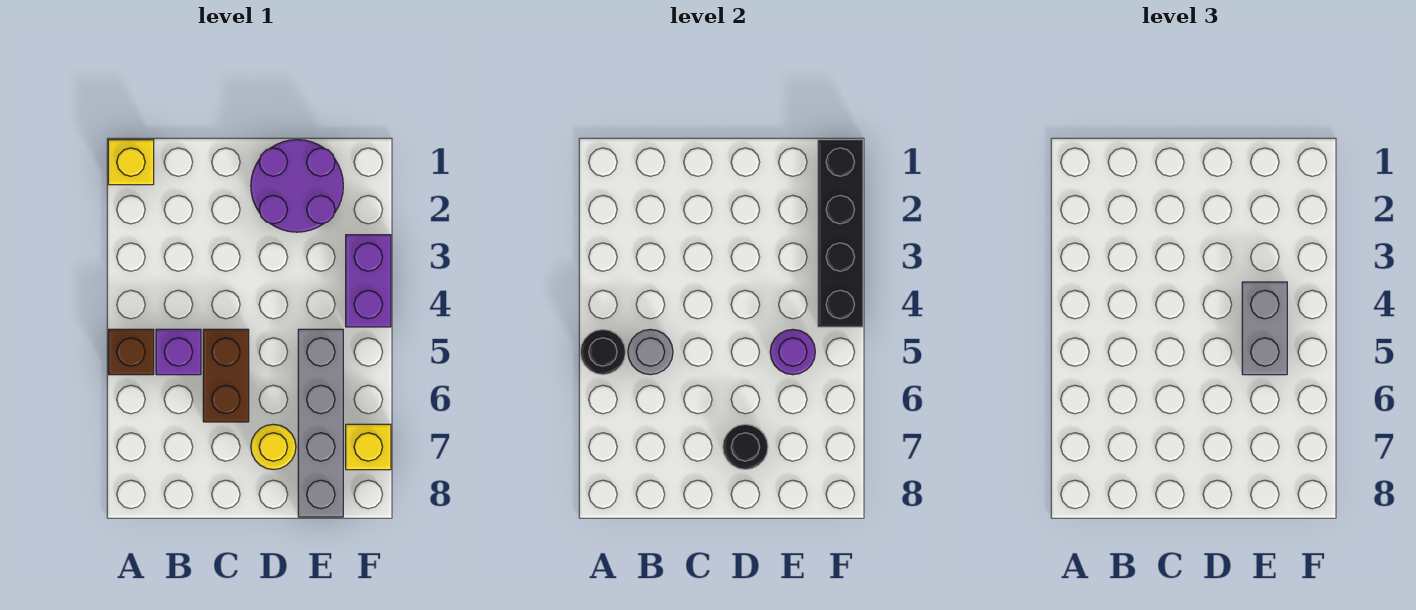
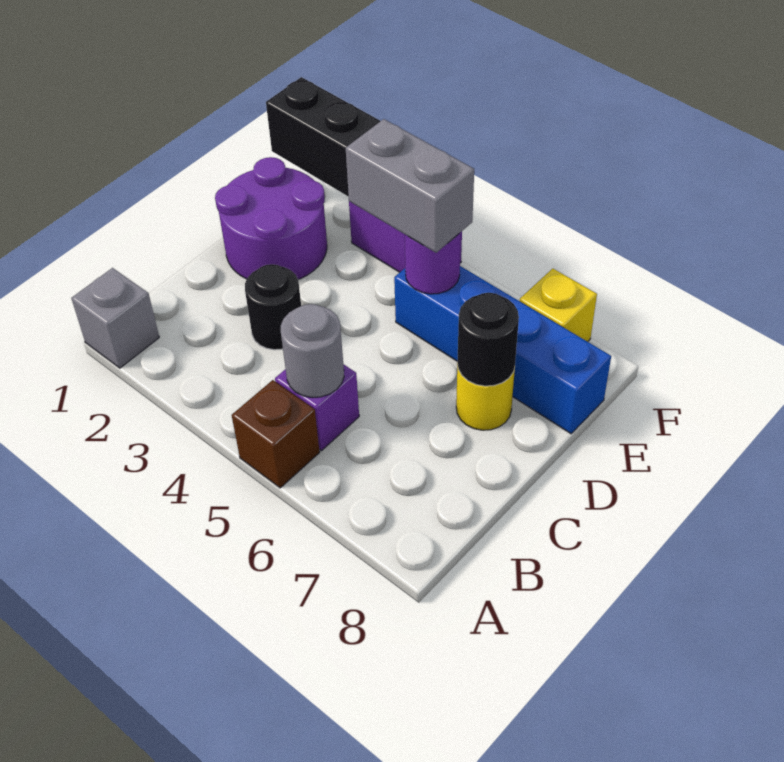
yellow 1x1 brick [108,140,154,185] -> grey 1x1 brick [71,268,159,368]
black 1x1 round brick [580,330,625,375] -> black 1x1 round brick moved to [245,264,301,350]
brown 1x2 brick [203,329,249,422] -> none
grey 1x4 brick [298,329,343,517] -> blue 1x4 brick [394,266,611,434]

